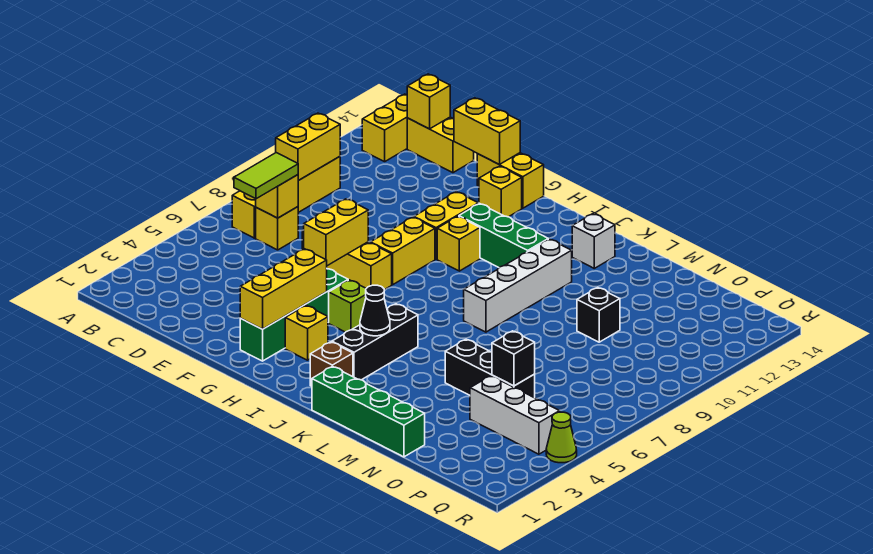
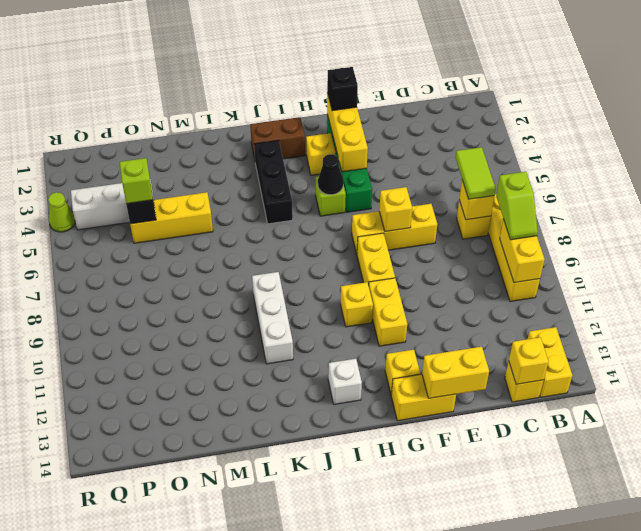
none -> lime 1x2 slope [496,172,538,240]
yellow 1x2 brick [407,117,474,173] -> yellow 1x1 brick [505,361,544,402]
yellow 1x2 brick [304,199,368,266] -> yellow 1x1 brick [379,187,412,232]
green 1x3 brick [459,204,548,267] -> none
brown 1x1 brick [310,342,353,386] -> brown 1x2 brick [250,117,305,159]
black 1x1 cone [360,285,390,336] -> black 1x1 cone moved to [318,154,343,195]
green 1x4 brick [312,366,425,457] -> none
white 1x4 brick [464,239,572,332] -> white 1x3 brick [252,272,293,364]
white 1x1 brick [572,214,615,268] -> white 1x1 brick moved to [328,359,362,404]
black 1x3 brick [445,339,535,398] -> yellow 1x3 brick [130,192,213,243]
black 1x1 brick [577,287,620,342] -> black 1x1 brick moved to [327,67,358,111]
none -> lime 1x1 brick [120,158,153,204]

